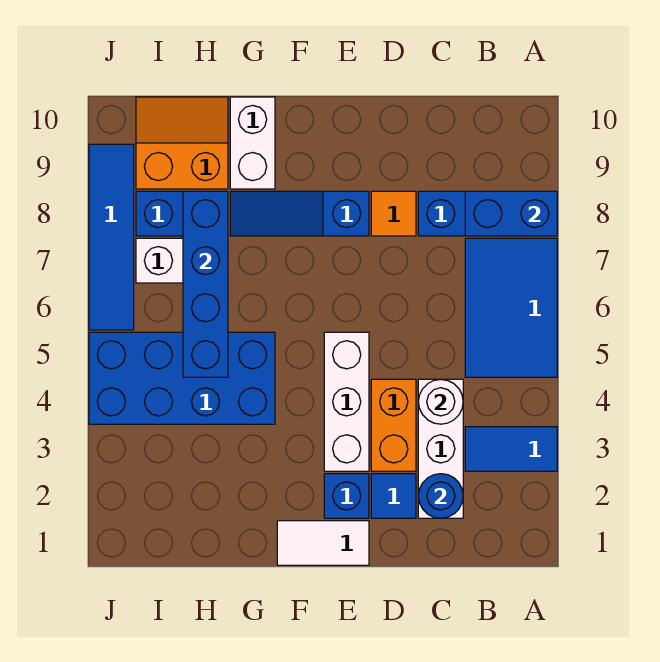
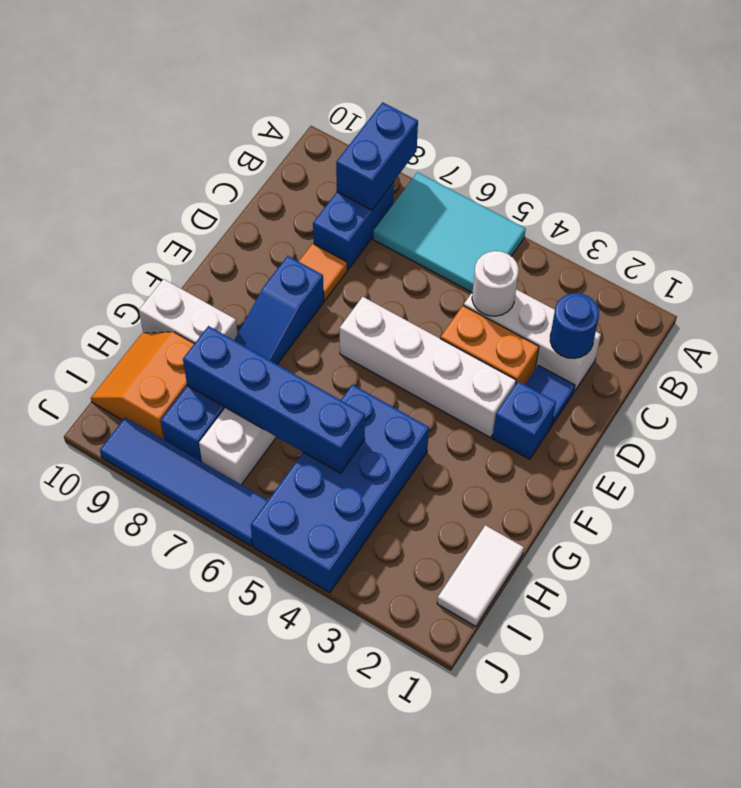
blue 1x2 tile [465,427,557,471] -> none
blue 2x3 tile [465,238,557,377] -> cyan 2x3 tile [373,172,526,292]
white 1x2 tile [277,521,369,565] -> white 1x2 tile moved to [437,525,524,626]
white 1x3 brick [324,332,369,471] -> white 1x4 brick [340,297,516,438]

